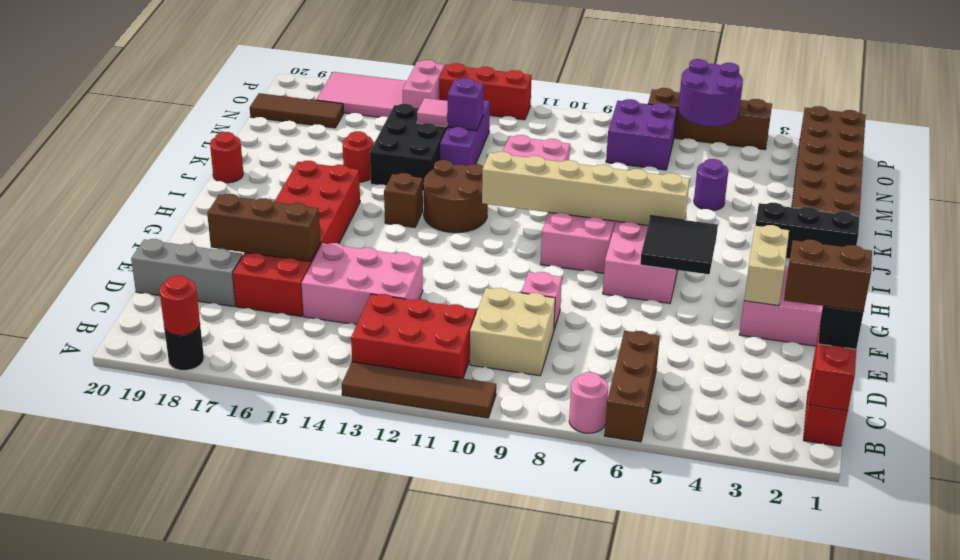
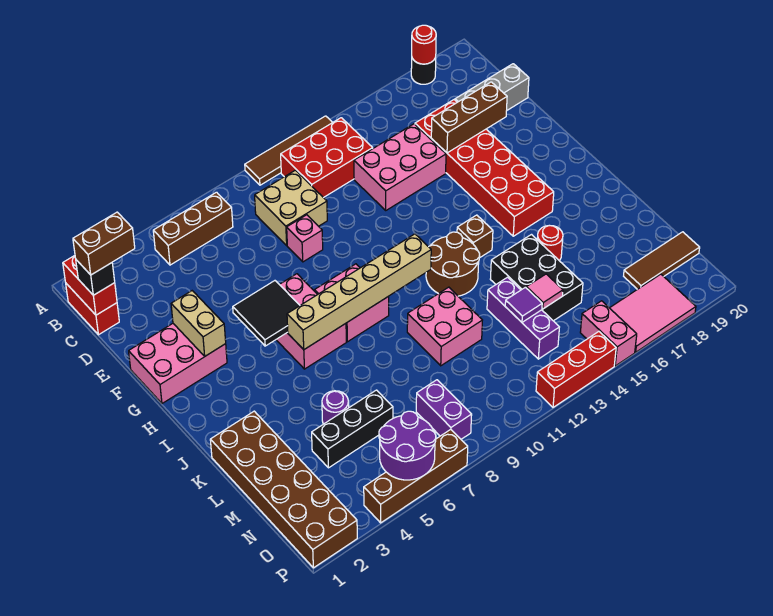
brown 1x3 brick [605,331,660,442] -> brown 1x3 brick turned to [153,192,233,265]
pink 1x1 round brick [569,372,608,433] -> none
black 1x3 brick [755,203,859,259] -> black 1x3 brick moved to [312,390,393,468]
red 1x1 round brick [210,132,243,183] -> none
purple 1x1 brick [448,78,484,131] -> purple 1x1 tile [505,287,542,322]
purple 2x2 brick [606,99,677,170] -> purple 1x2 brick [416,380,472,439]

